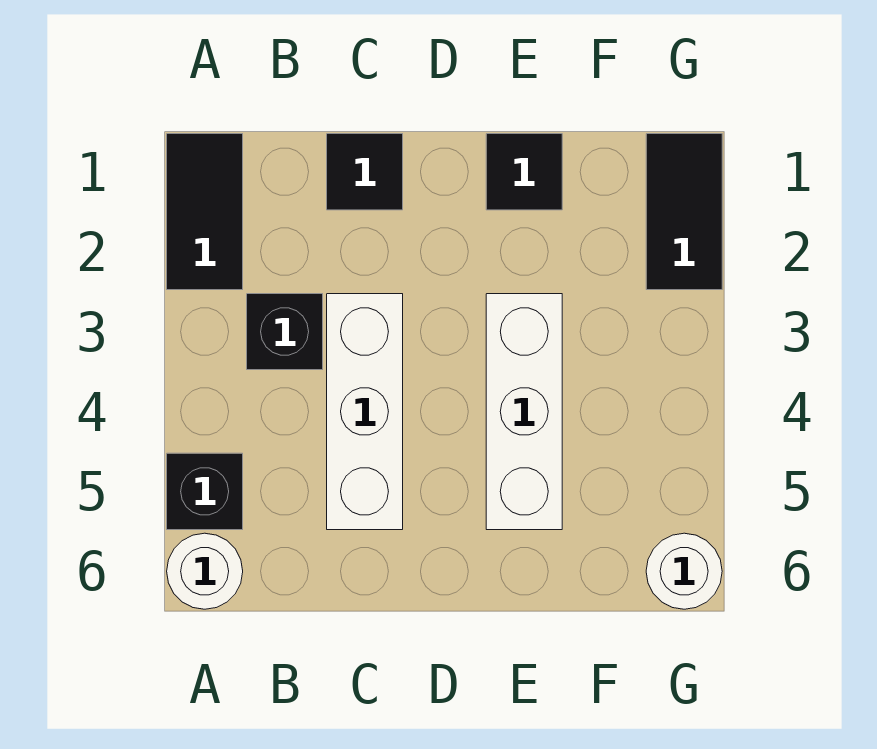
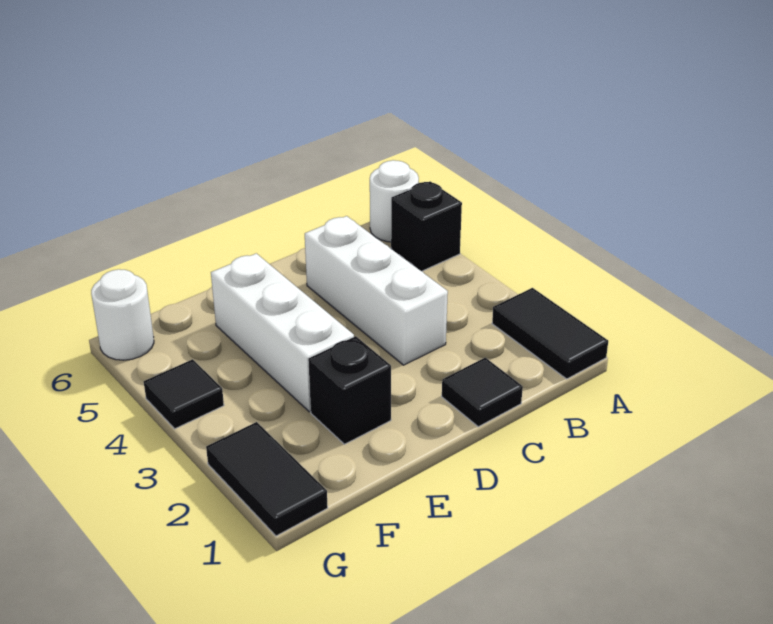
black 1x1 brick [247,294,323,370] -> black 1x1 brick moved to [308,336,391,444]
black 1x1 tile [486,134,562,210] -> black 1x1 tile moved to [144,359,224,429]

